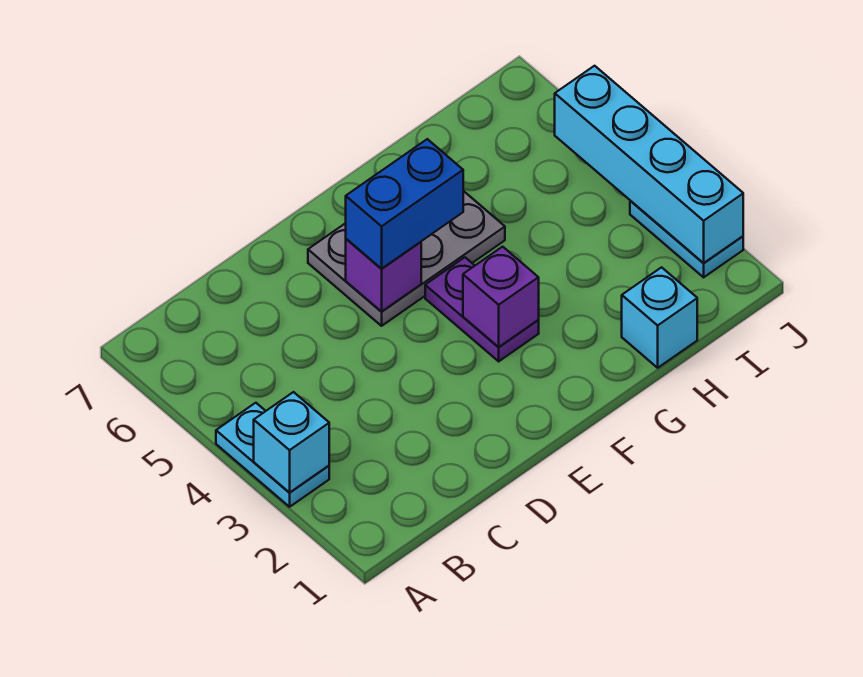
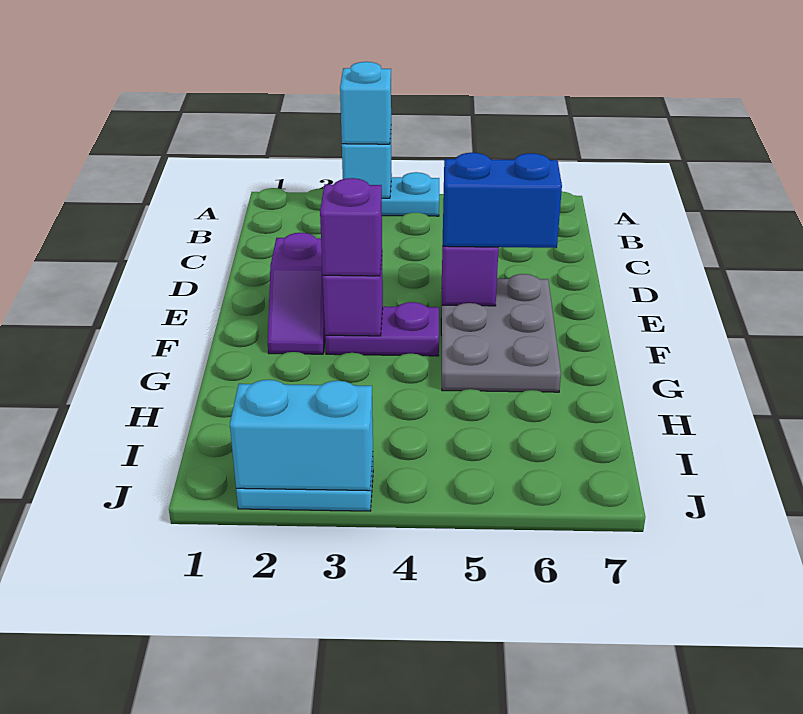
none -> purple 1x2 slope [268,233,325,354]
blue 1x2 brick [346,139,463,269] -> blue 1x2 brick turned to [443,153,562,248]
none -> purple 1x1 brick [320,178,382,276]
cyan 1x1 brick [622,267,697,368] -> cyan 1x1 brick moved to [340,62,391,144]
cyan 1x4 brick [555,66,743,263] -> cyan 1x2 brick [230,380,373,491]

